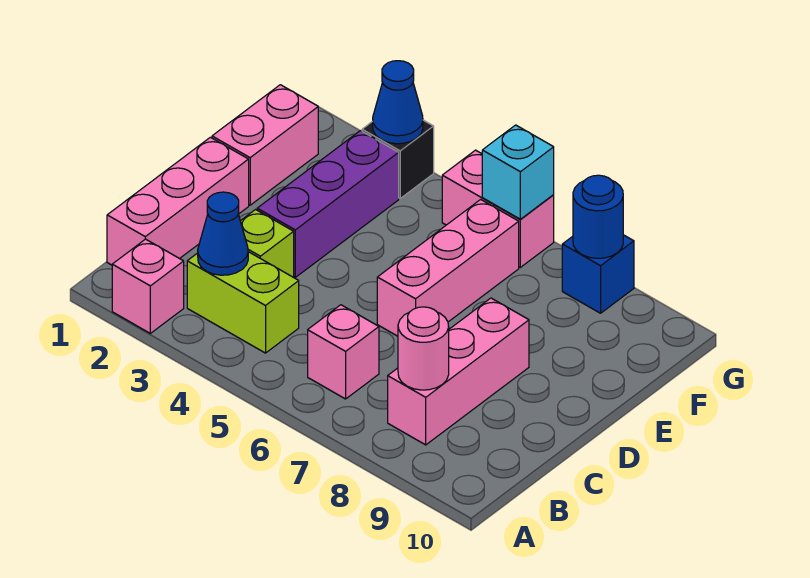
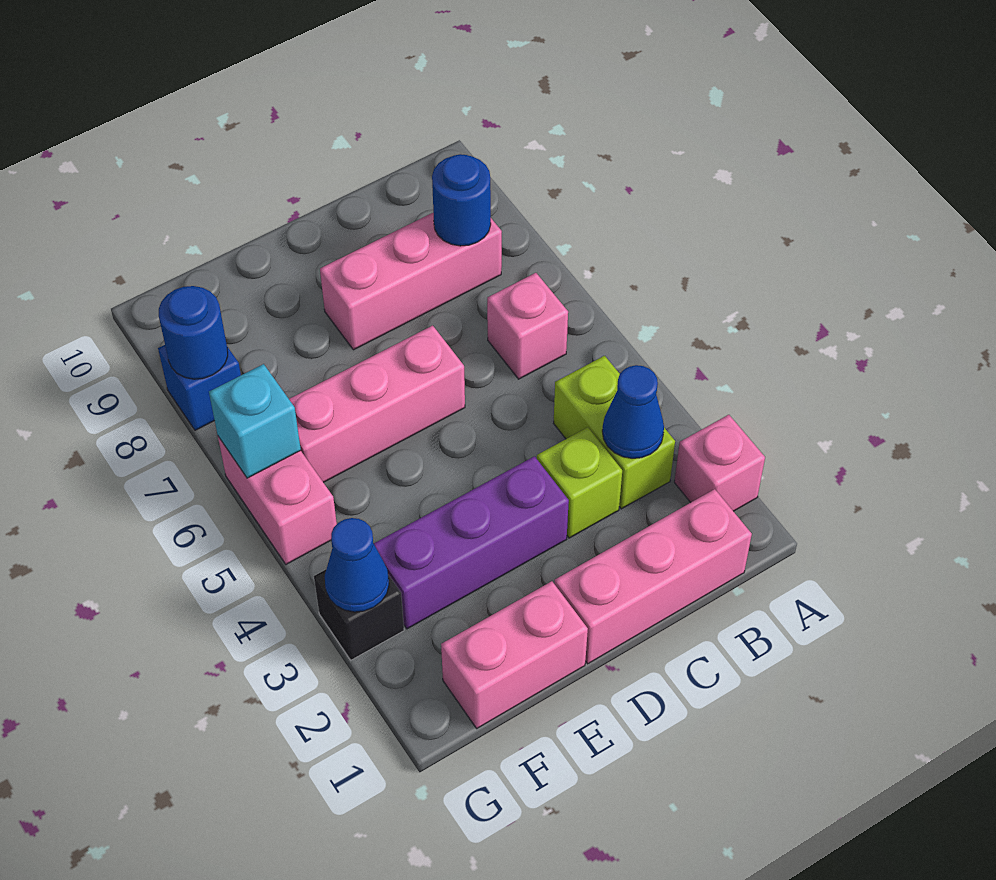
pink 1x1 round brick [398,307,449,390] -> blue 1x1 round brick [432,154,491,246]

